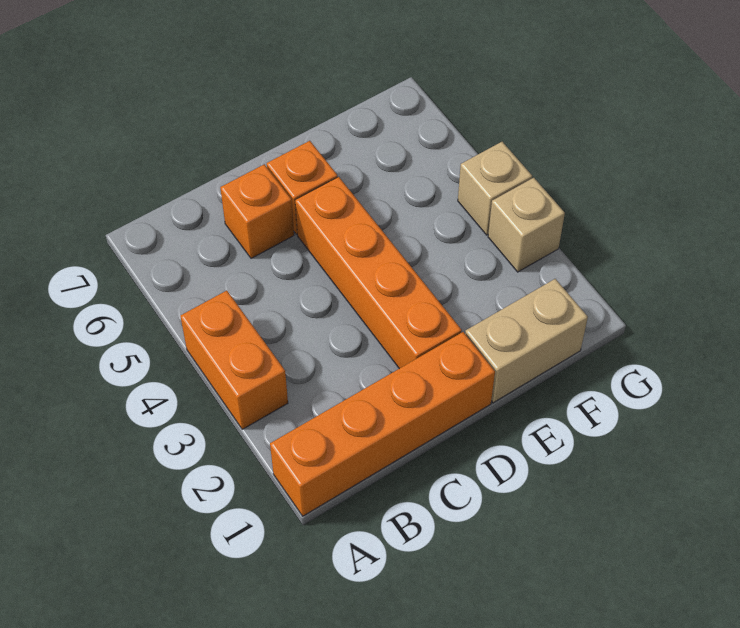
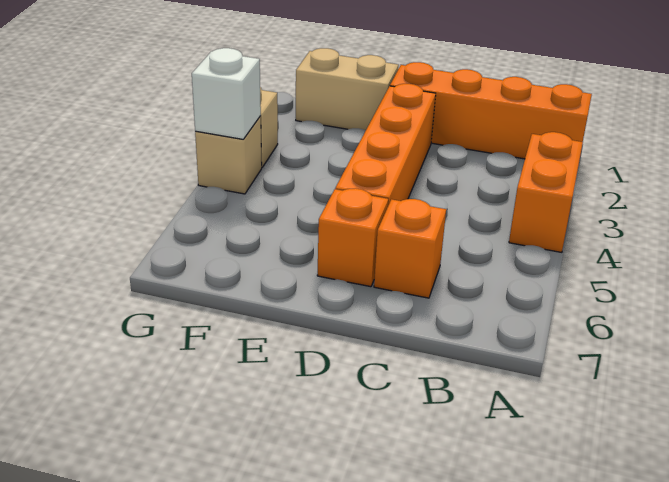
none -> white 1x1 brick [192,48,261,139]

